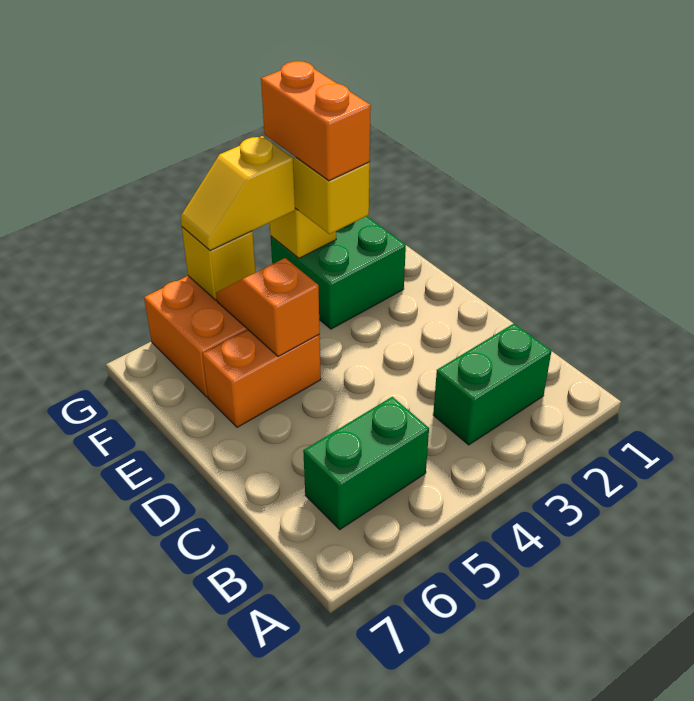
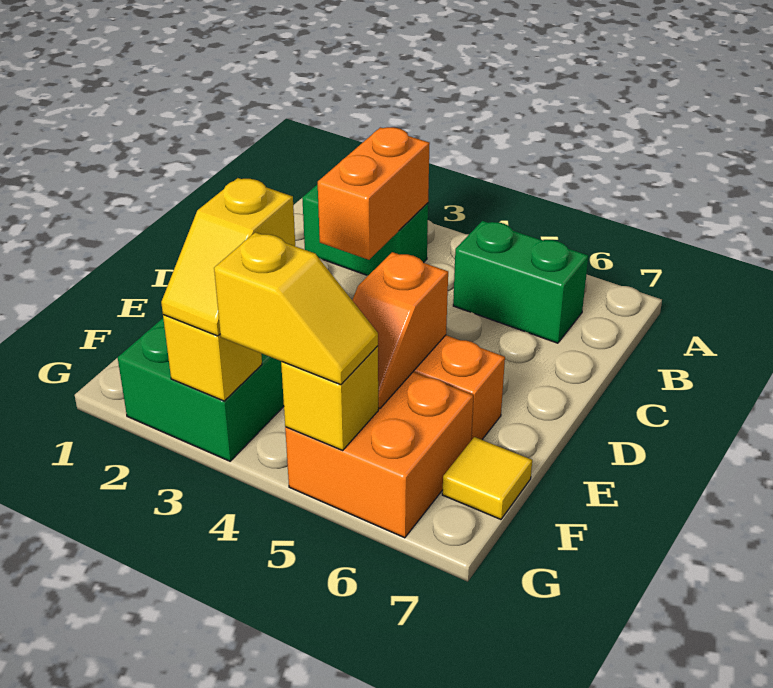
orange 1x2 brick [261,61,371,181] -> orange 1x2 brick moved to [318,127,430,260]
none -> yellow 1x1 tile [442,437,532,519]

